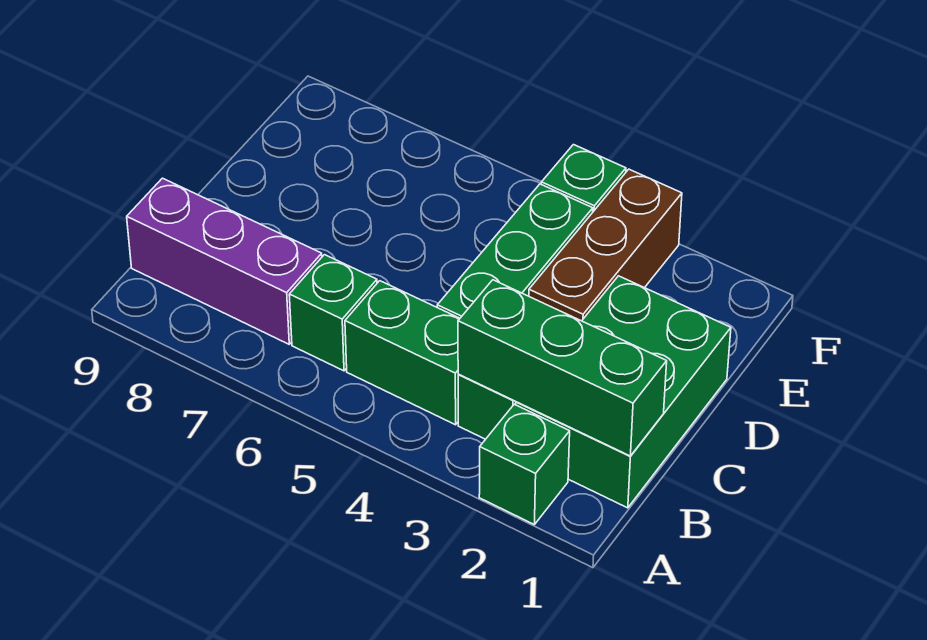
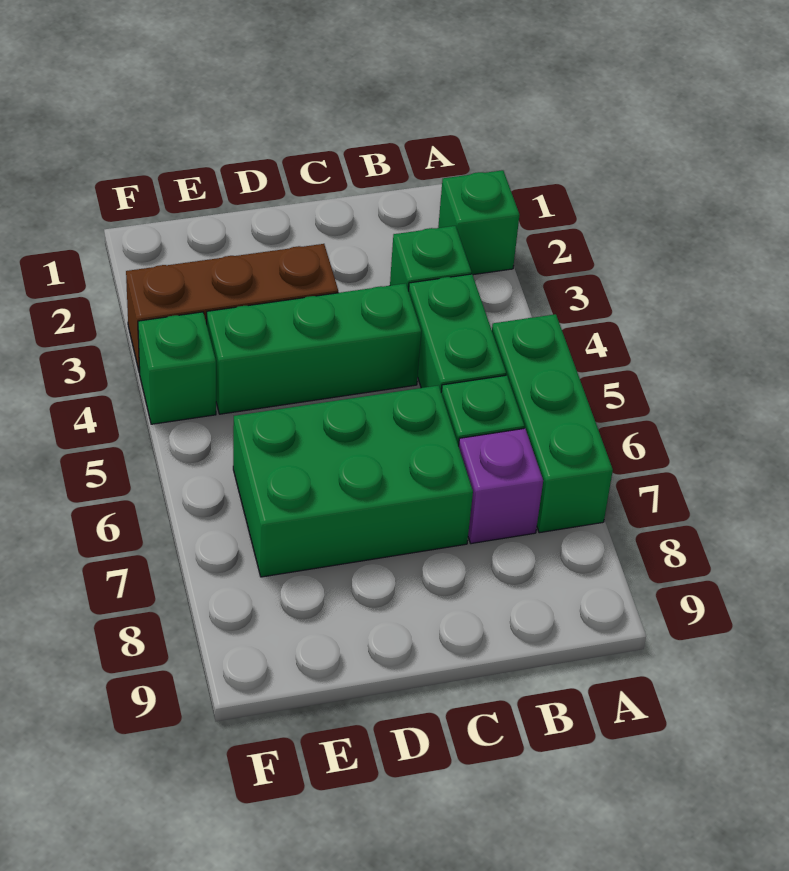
green 2x3 brick [516,276,731,508] -> green 2x3 brick moved to [233,385,473,577]
green 1x3 brick [458,280,667,456] -> green 1x3 brick moved to [492,314,613,533]
purple 1x3 brick [127,178,322,344] -> purple 1x1 brick [459,428,543,544]

